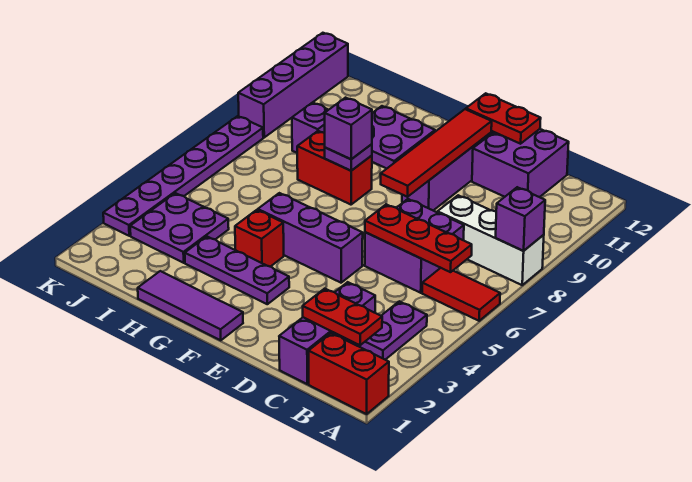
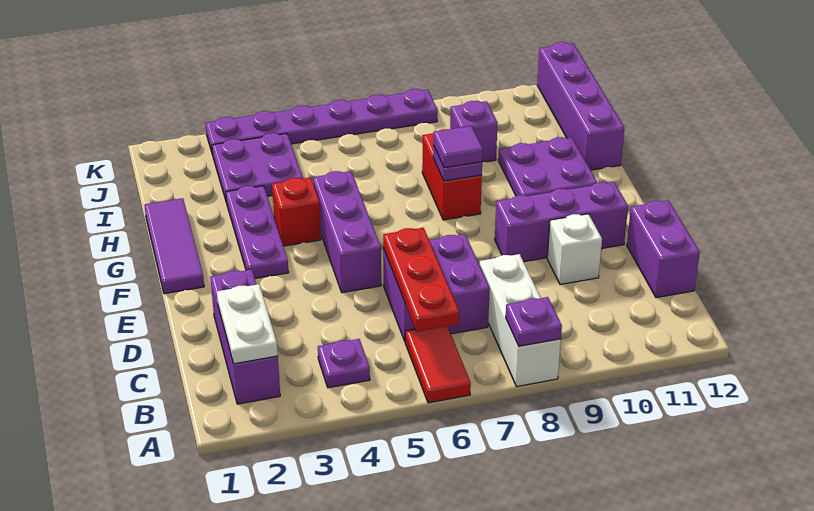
red 1x2 brick [309,333,389,414] -> none
purple 1x1 brick [496,187,545,251] -> purple 1x1 plate [506,297,562,346]
red 1x2 plate [303,289,382,345] -> white 1x2 plate [217,284,278,364]
purple 1x2 plate [355,301,427,360] -> purple 1x1 plate [318,339,370,388]
purple 1x3 brick [279,282,375,384] -> purple 1x3 brick turned to [210,270,280,404]
purple 2x2 brick [472,129,569,197] -> purple 1x2 brick [627,201,700,298]
none -> white 1x1 brick [547,214,602,284]
red 1x2 plate [466,93,541,144] -> none
red 1x4 tile [381,109,492,197] -> none
purple 1x1 brick [325,98,372,159] -> purple 1x1 tile [433,126,483,168]
purple 1x4 brick [238,33,348,137] -> purple 1x4 brick turned to [537,42,624,170]

